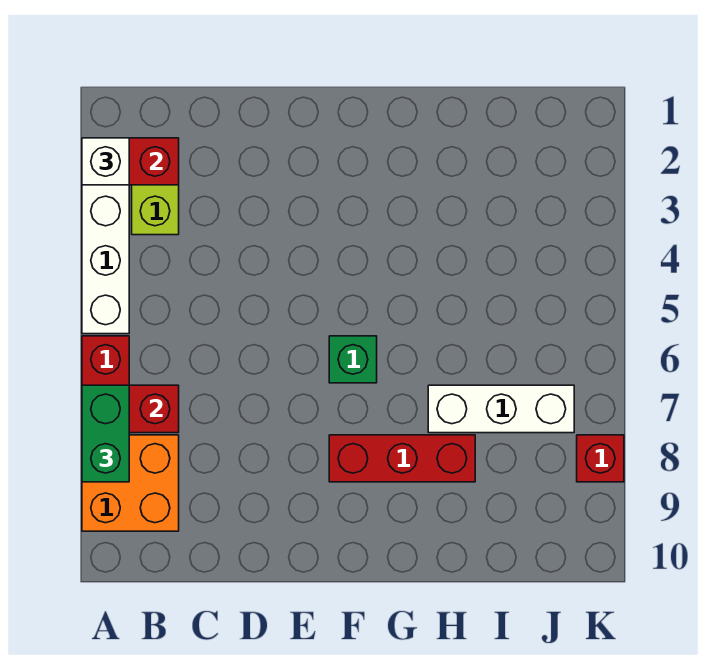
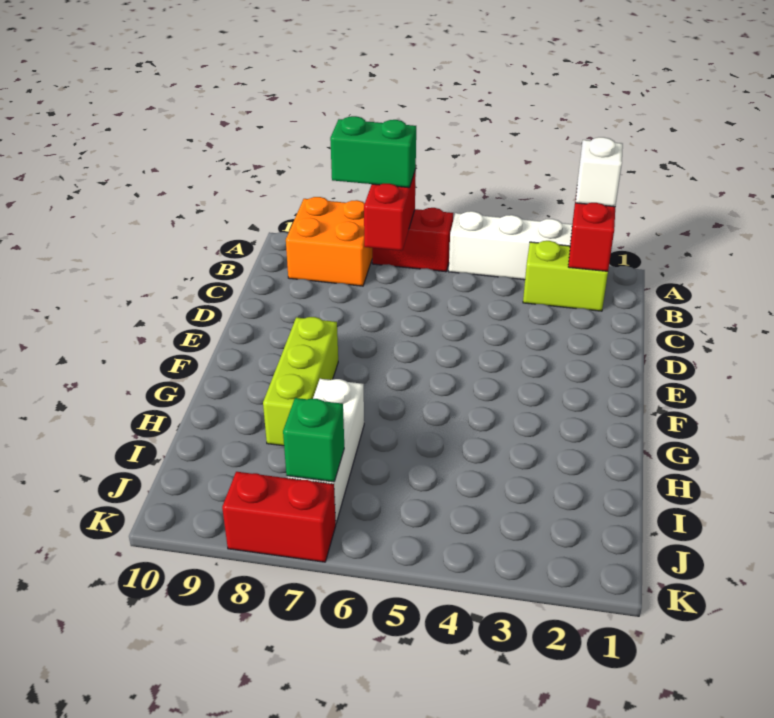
green 1x1 brick [329,336,377,383] -> green 1x1 brick moved to [283,398,344,482]
red 1x3 brick [329,435,475,482] -> lime 1x3 brick [263,317,338,446]
red 1x1 brick [577,435,624,482] -> red 1x2 brick [222,472,336,562]

